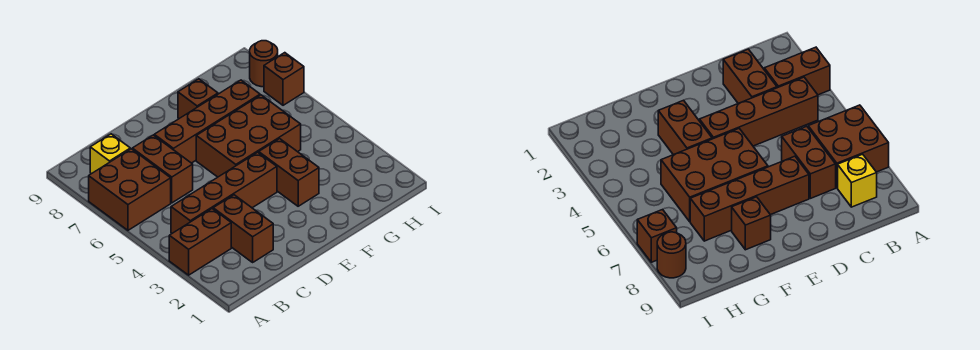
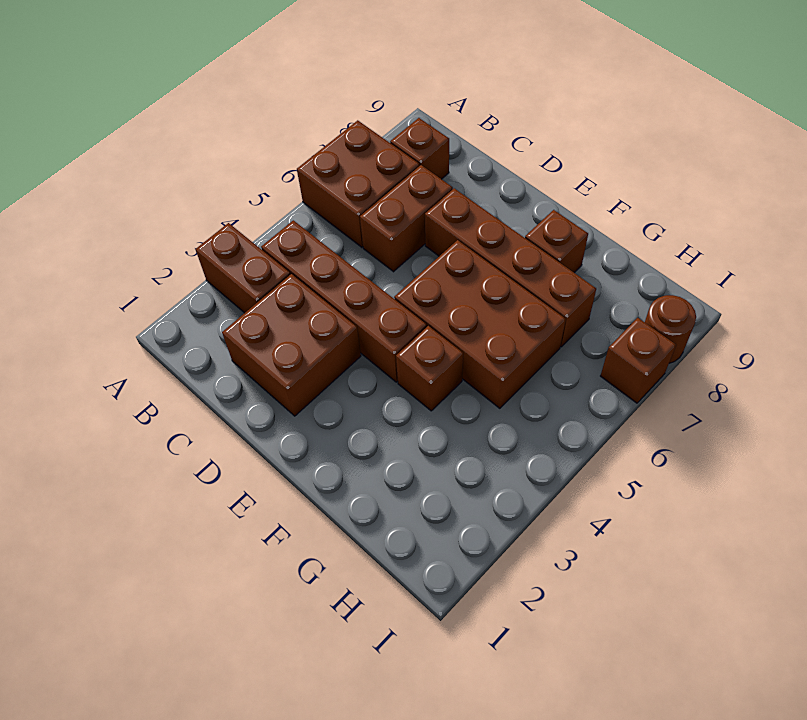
yellow 1x1 brick [90,134,130,174] -> brown 1x1 brick [390,118,449,179]
brown 1x2 brick [213,195,273,262] -> brown 2x2 brick [222,274,361,416]
brown 1x2 brick [259,139,319,206] -> brown 1x1 brick [396,326,463,411]

